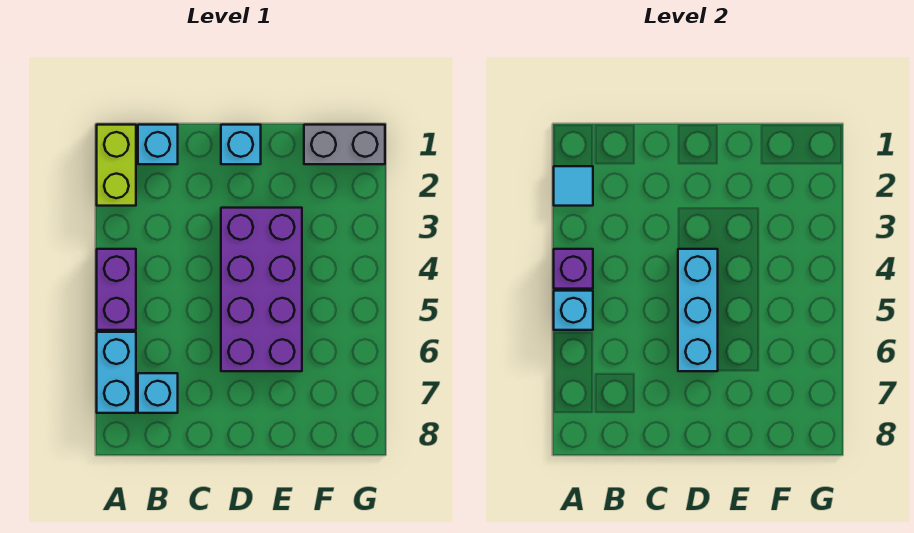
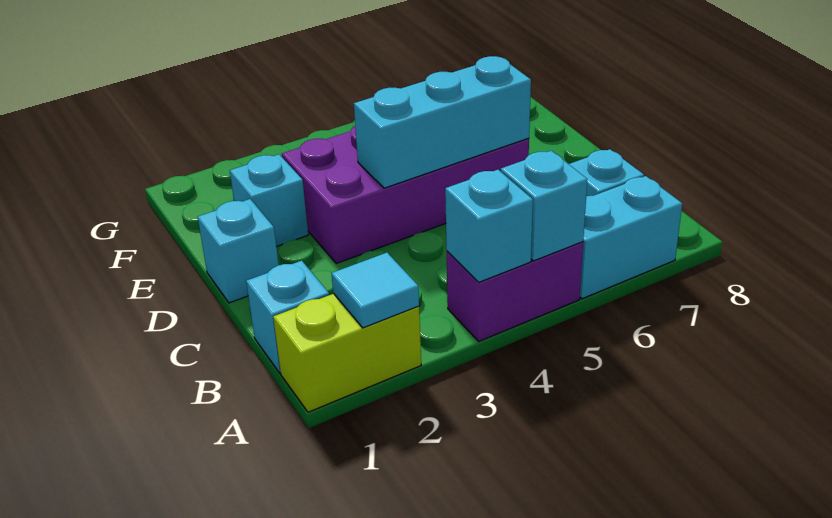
purple 1x1 brick [554,249,593,289] -> cyan 1x1 brick [445,170,533,282]
none -> cyan 1x1 brick [230,154,308,247]
grey 1x2 brick [304,125,385,164] -> none

